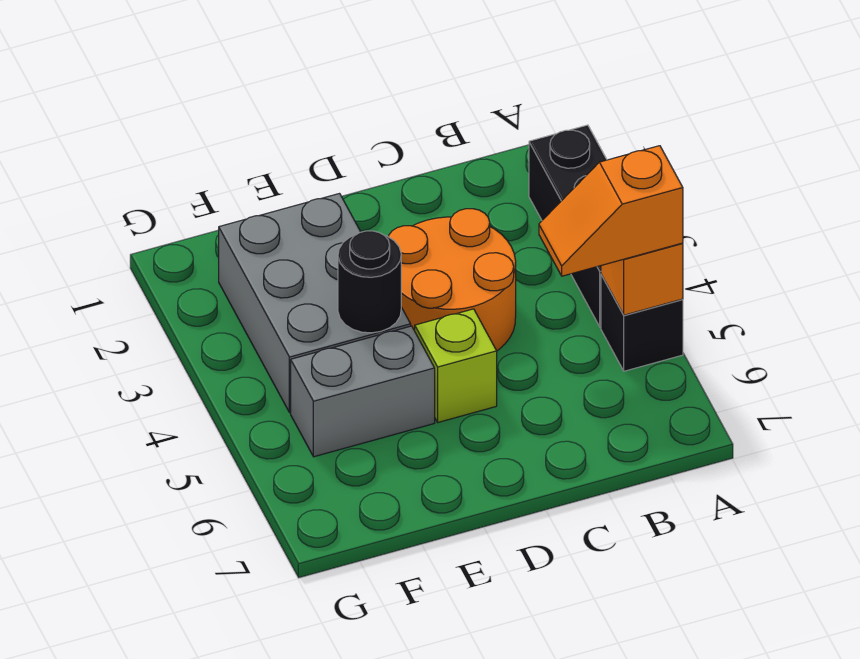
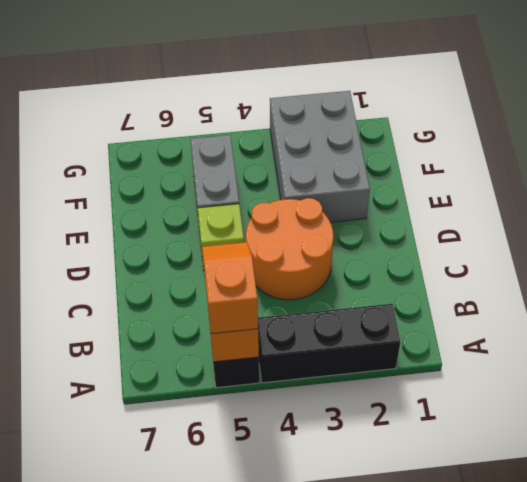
grey 2x3 brick [219,194,411,412] -> grey 2x3 brick turned to [270,91,370,222]
black 1x1 round brick [338,231,401,333] -> none

